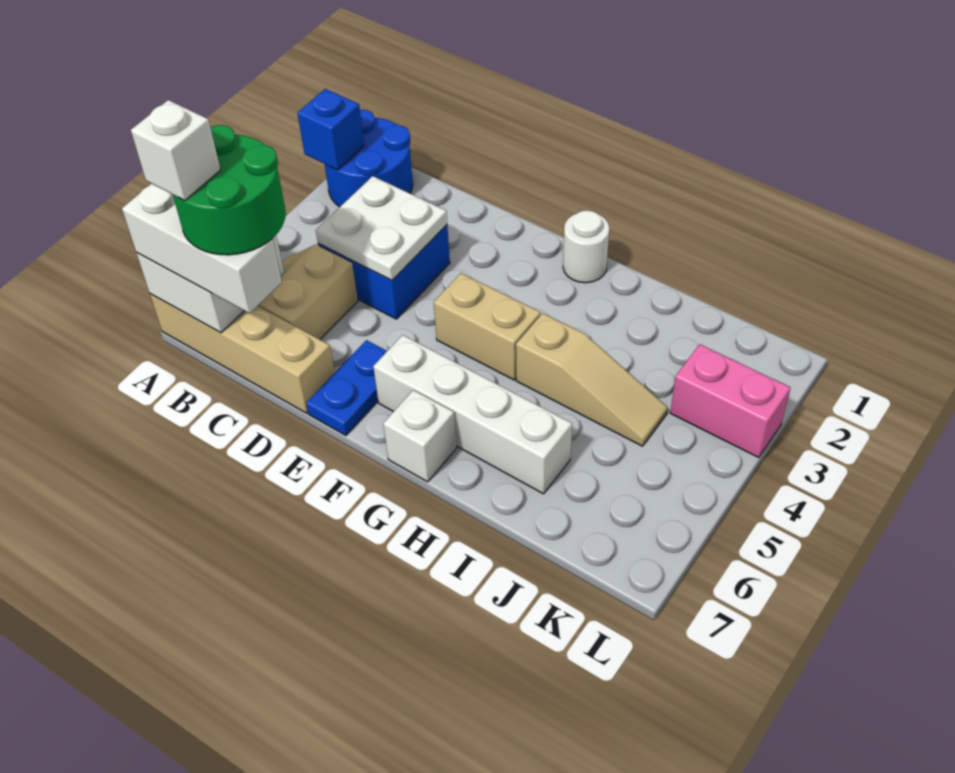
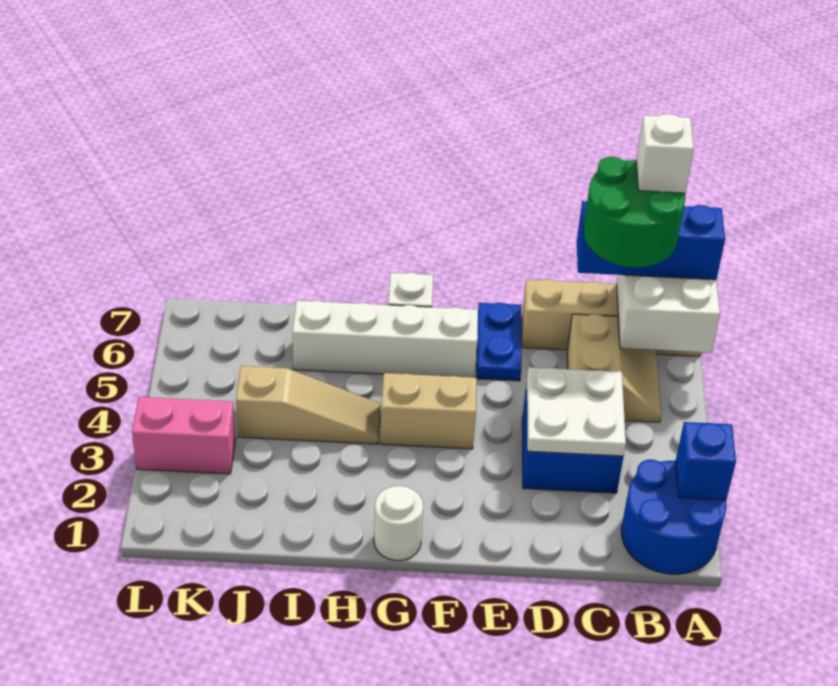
white 1x3 brick [122,184,282,313] -> blue 1x3 brick [577,201,725,280]
tan 1x3 slope [516,313,668,446] -> tan 1x3 slope turned to [236,366,381,444]

